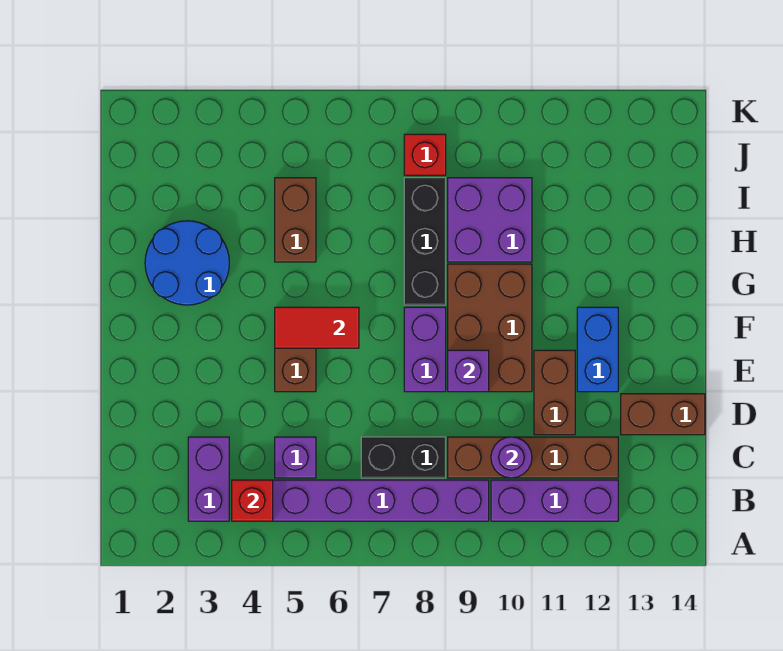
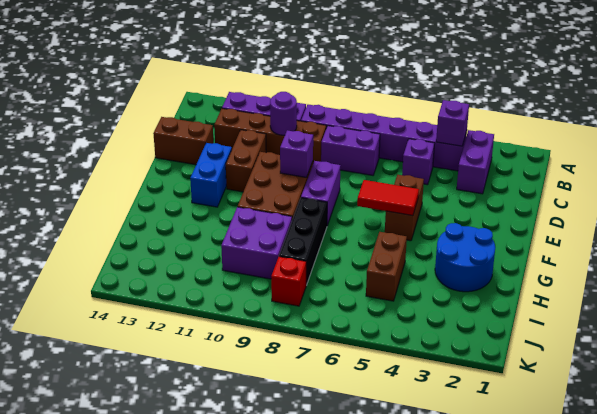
red 1x1 brick [232,480,273,521] -> purple 1x1 brick [436,100,469,146]
black 1x2 brick [361,437,446,478] -> purple 1x2 brick [321,126,380,175]

